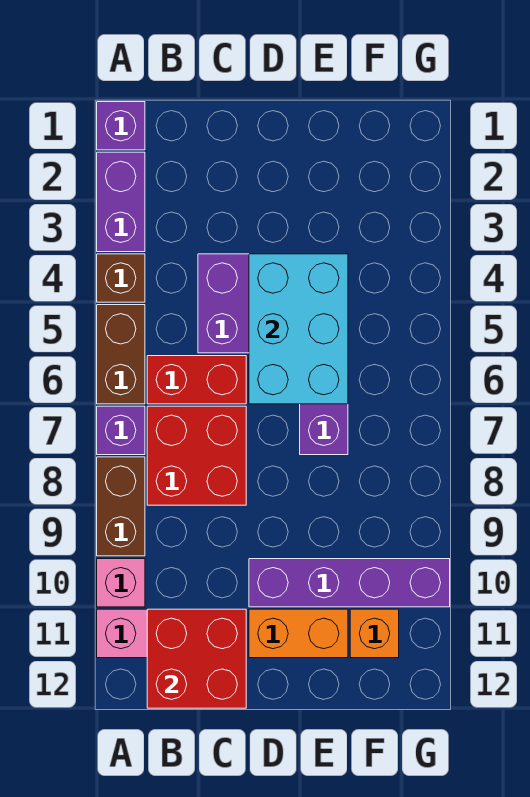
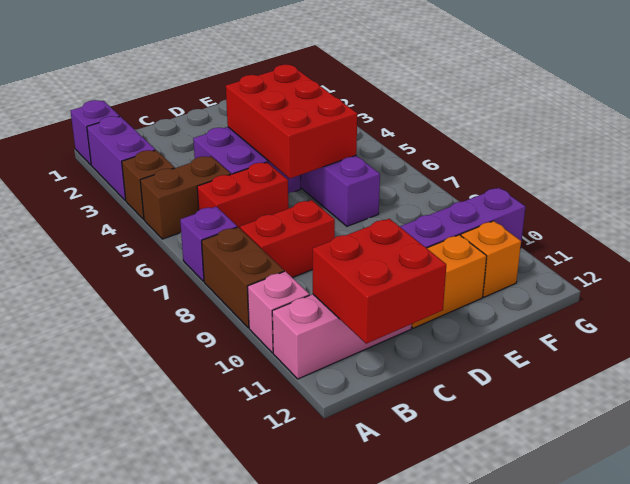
brown 1x2 brick [97,305,145,404] -> brown 1x2 brick turned to [140,156,231,239]
red 2x2 brick [147,406,246,505] -> red 1x2 brick [240,200,335,278]
cyan 2x3 brick [249,254,348,404] -> red 2x3 brick [226,64,357,178]

